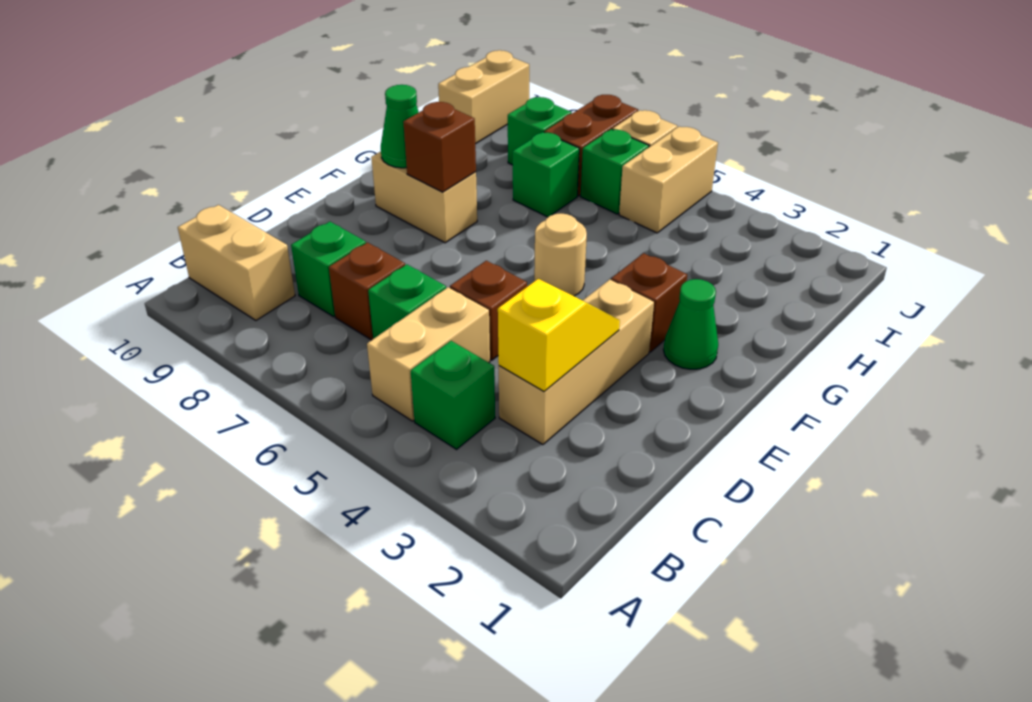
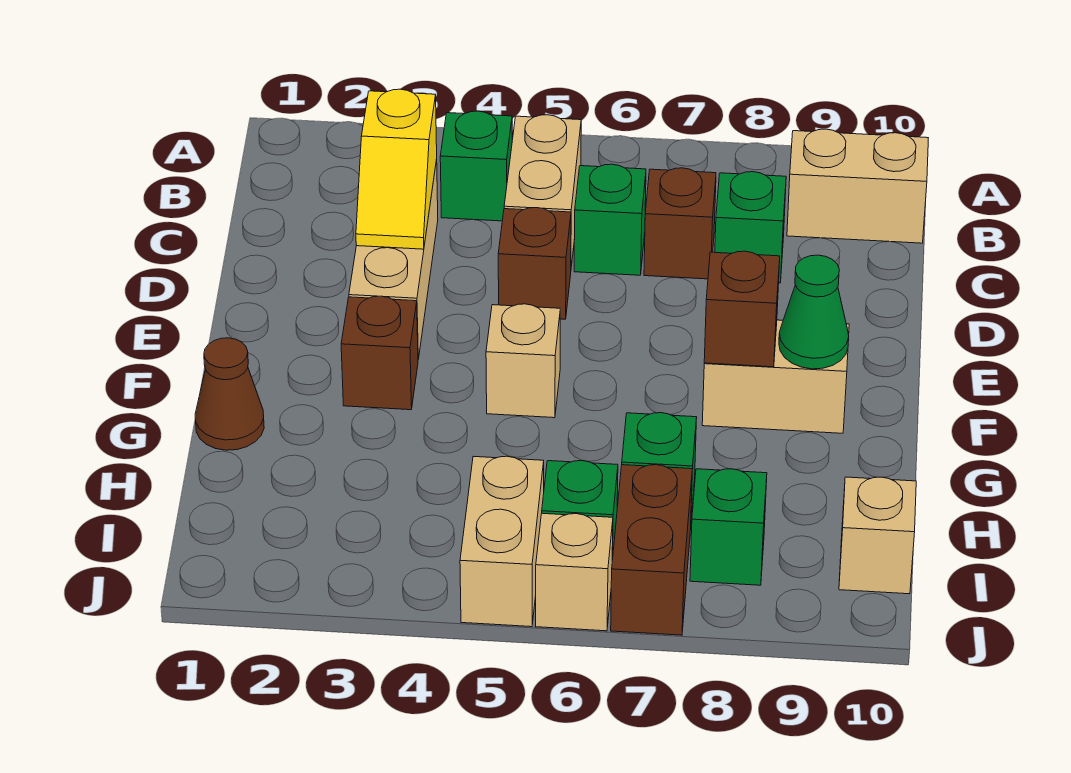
green 1x1 cone [663,279,718,369] -> none
tan 1x1 round brick [534,213,587,296] -> tan 1x1 brick [486,304,560,418]
none -> brown 1x1 cone [195,338,264,450]
tan 1x2 brick [438,50,529,144] -> tan 1x1 brick [839,477,916,594]

